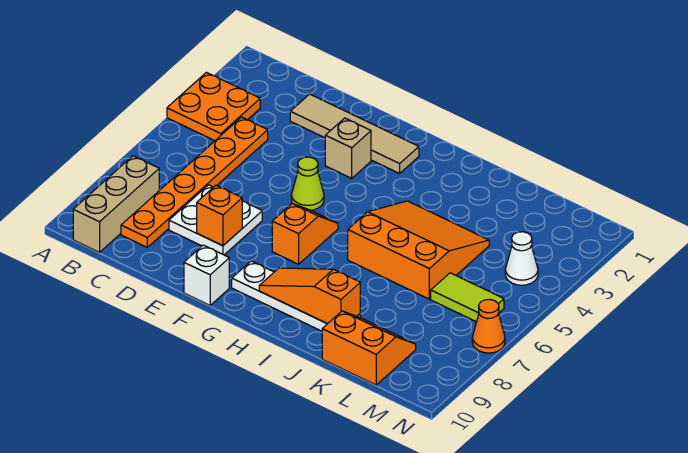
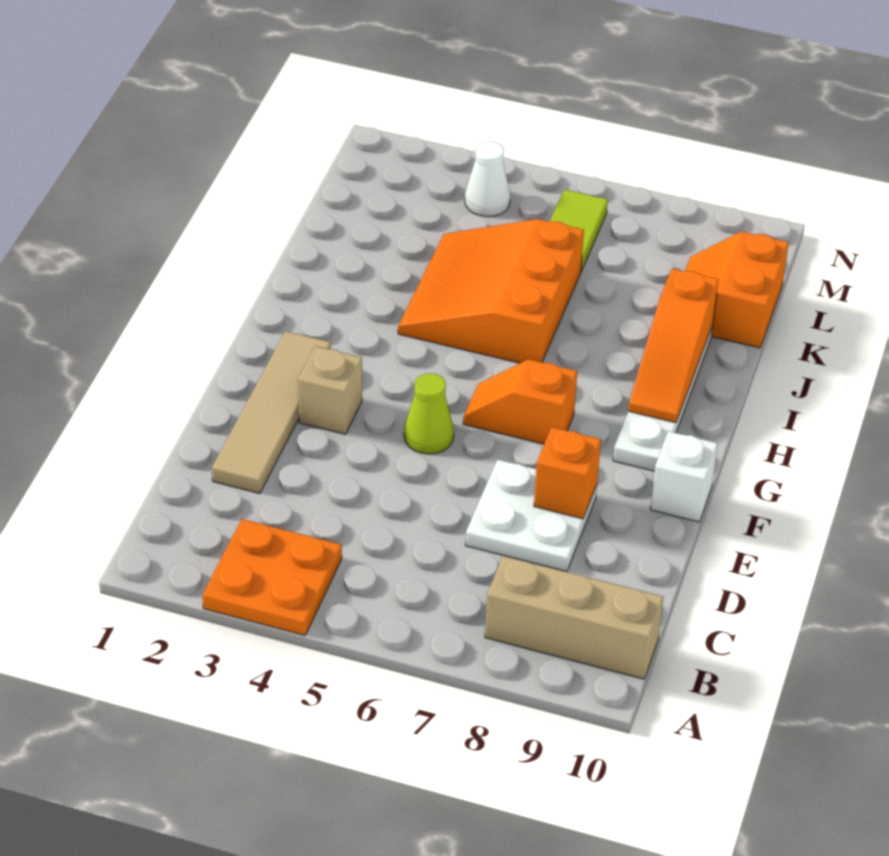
orange 1x6 plate [121,117,268,247] -> none
orange 1x1 cone [472,299,505,353] -> none

